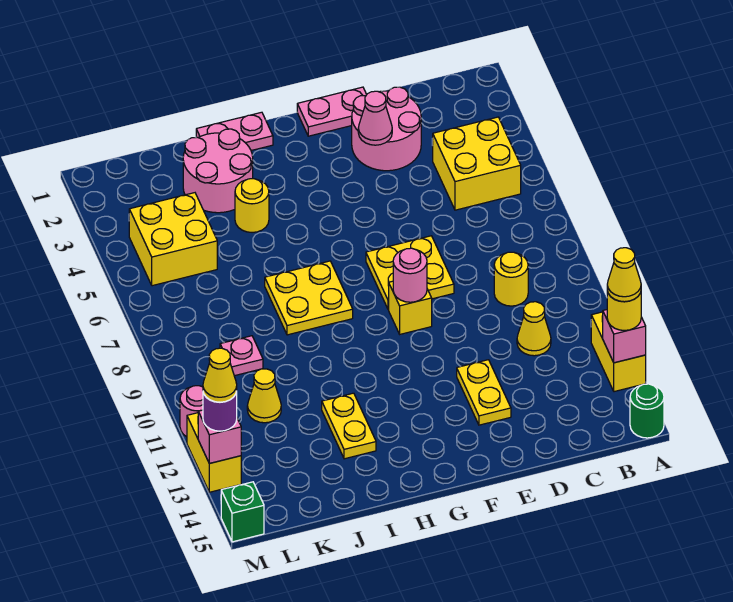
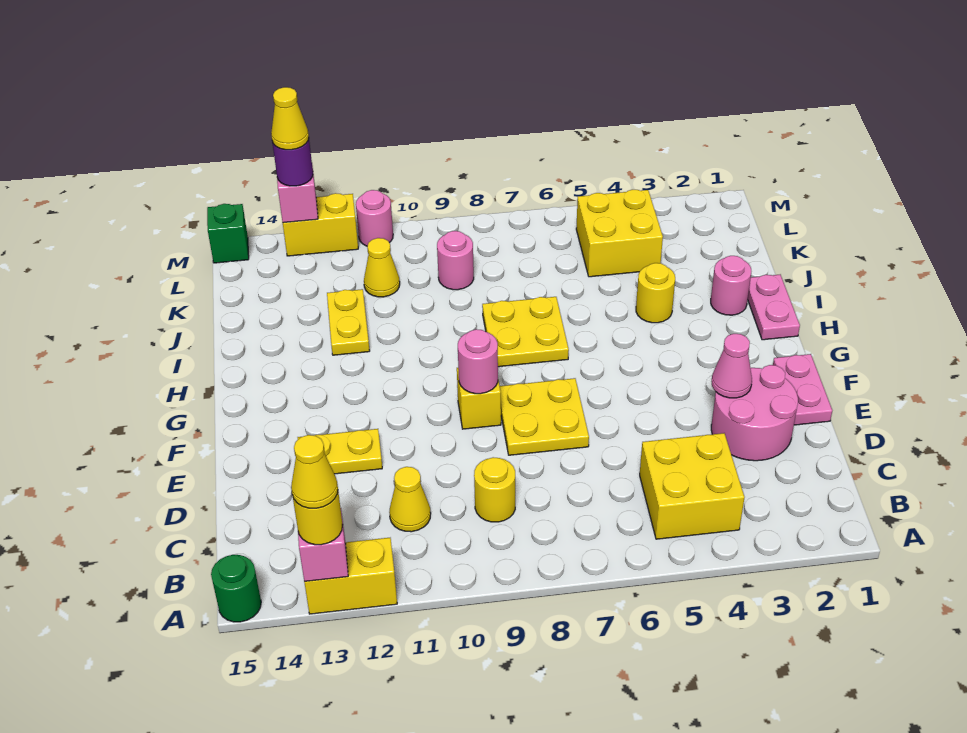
pink 2x2 round brick [183,129,253,213] -> pink 1x1 round brick [711,256,751,315]
yellow 1x2 plate [322,393,376,459] -> yellow 1x2 plate turned to [327,289,370,355]
pink 1x1 plate [220,336,263,376] -> pink 1x1 round brick [437,231,474,290]

